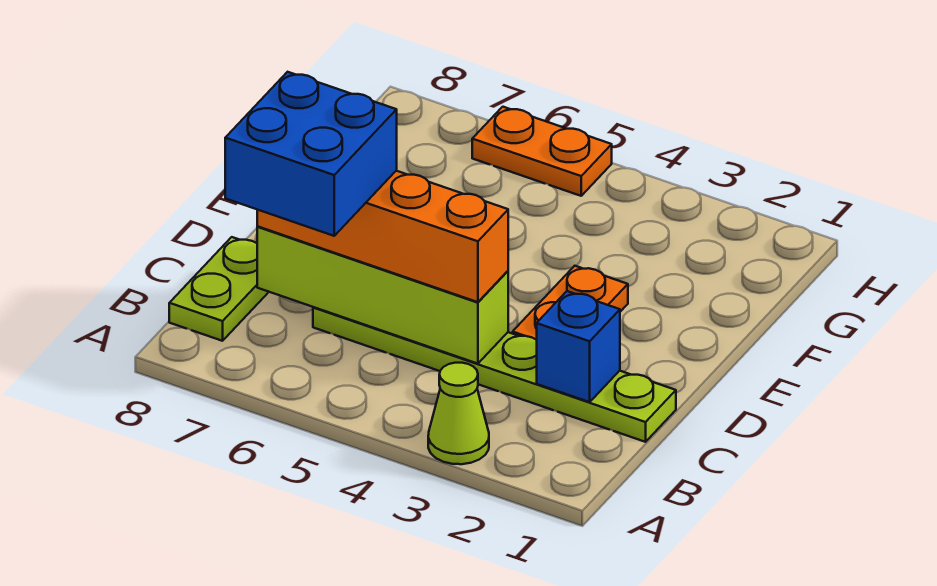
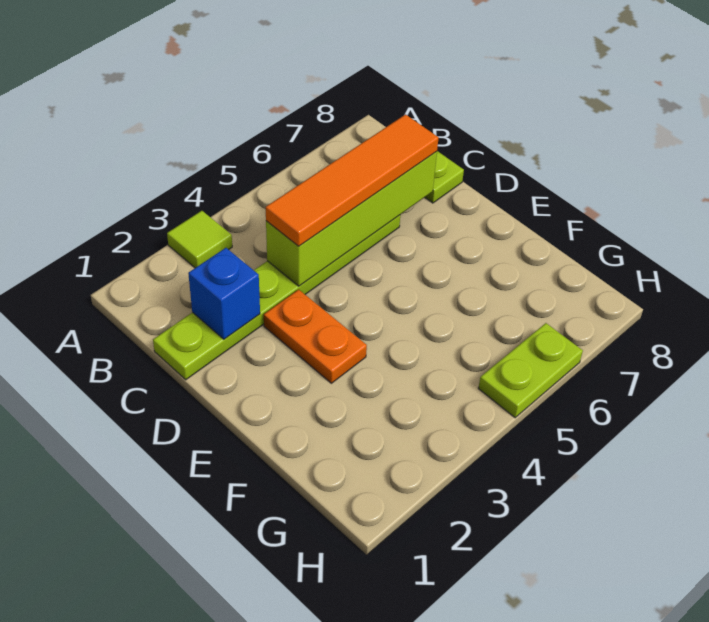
lime 1x1 cone [428,363,489,464] -> lime 1x1 tile [167,211,232,268]
blue 2x2 brick [225,72,397,236] -> none
orange 1x4 brick [257,171,508,302] -> orange 1x4 tile [266,115,438,246]
orange 1x2 plate [472,107,612,196] -> lime 1x2 plate [478,323,583,418]

